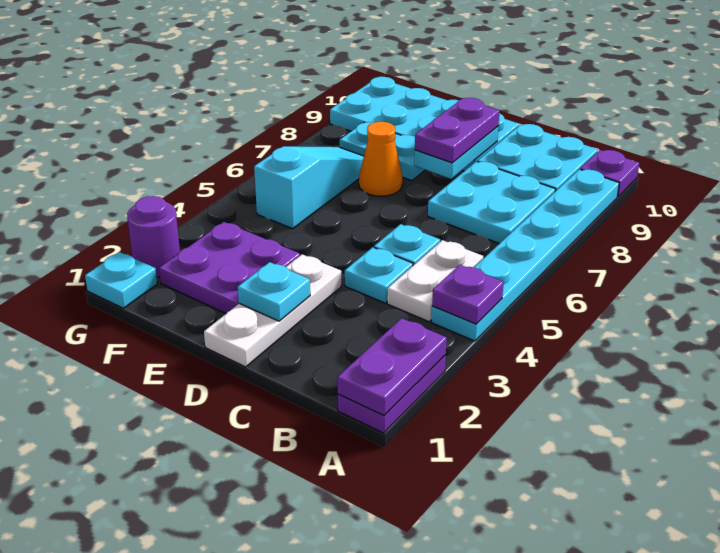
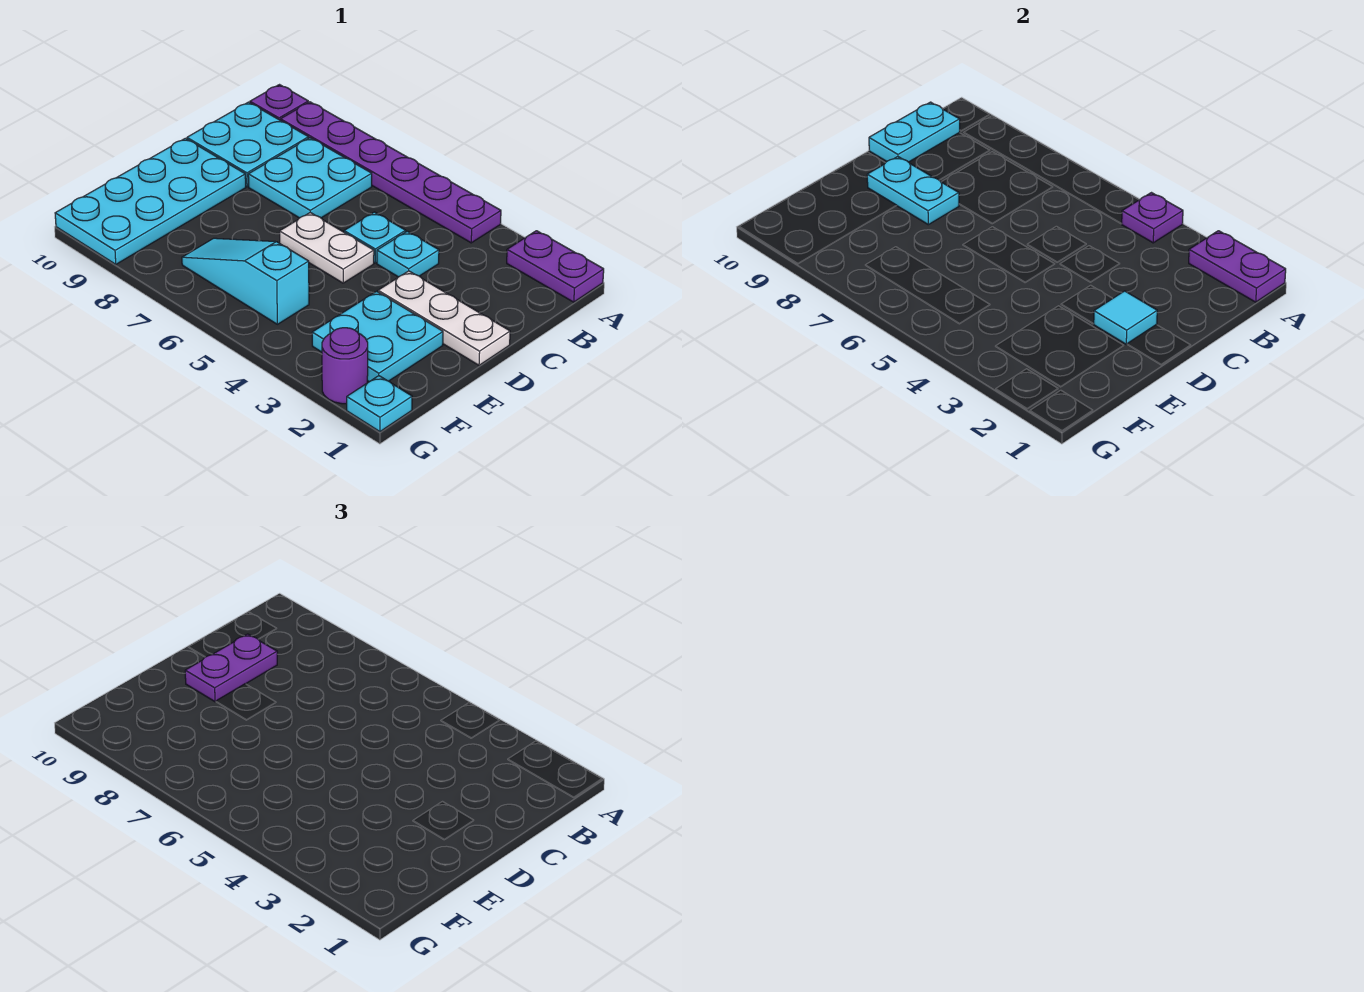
cyan 1x6 plate [431,169,619,341] -> purple 1x6 plate [281,102,501,243]
white 1x2 plate [387,240,483,322] -> white 1x2 plate moved to [280,212,374,283]
cyan 1x1 plate [238,262,310,321] -> cyan 1x1 tile [1094,291,1157,344]
purple 1x2 plate [415,98,500,163] -> purple 1x2 plate turned to [185,634,277,702]
purple 2x2 plate [159,222,300,313] -> cyan 2x2 plate [312,291,443,382]
orange 1x1 cone [359,122,403,196] -> none
cyan 1x2 plate [340,122,425,181] -> cyan 1x2 plate moved to [869,102,960,162]

